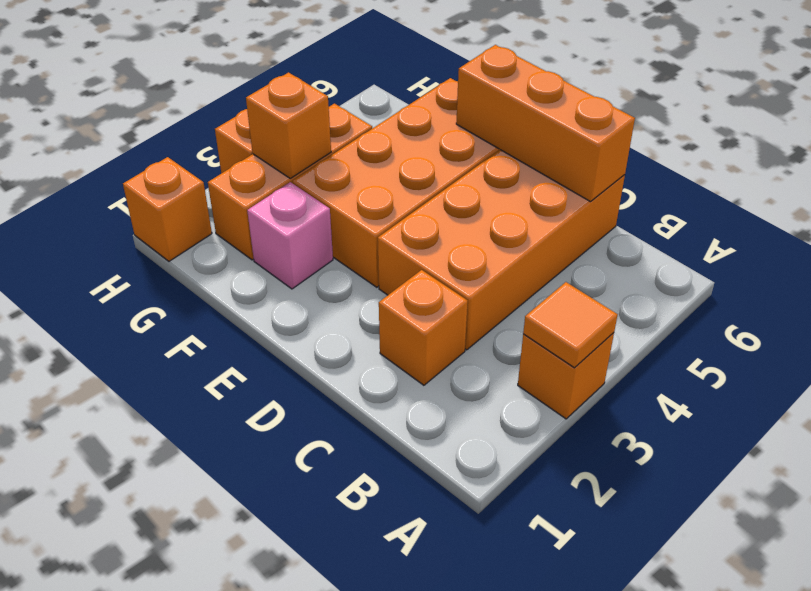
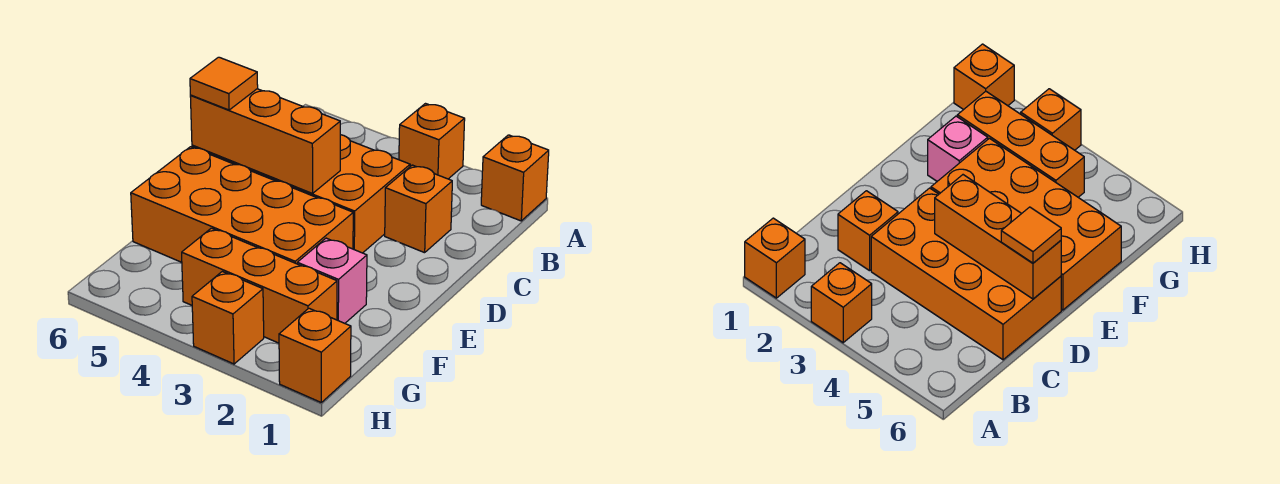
orange 1x1 tile [523,282,618,368] -> orange 1x1 tile moved to [190,57,258,110]
orange 1x3 brick [456,45,635,202] -> orange 1x3 brick turned to [190,89,340,193]
orange 1x1 brick [246,72,331,178] -> orange 1x1 brick moved to [481,135,549,221]

